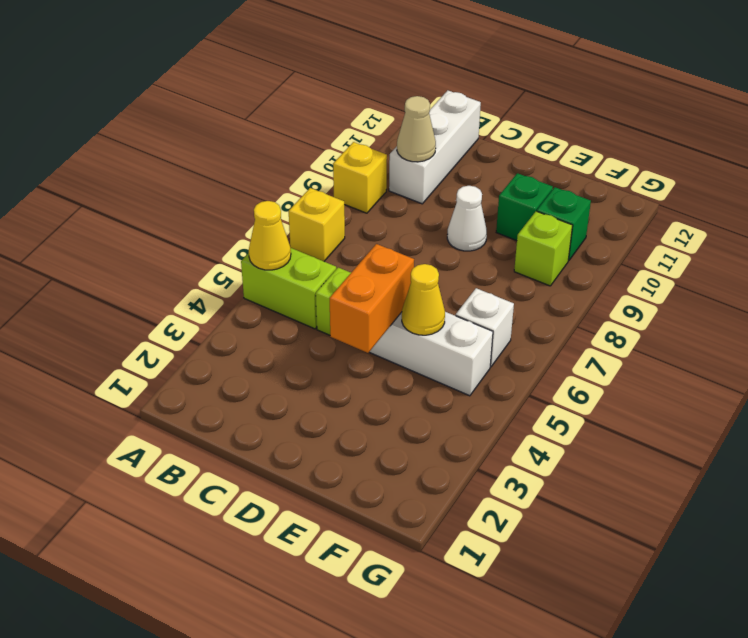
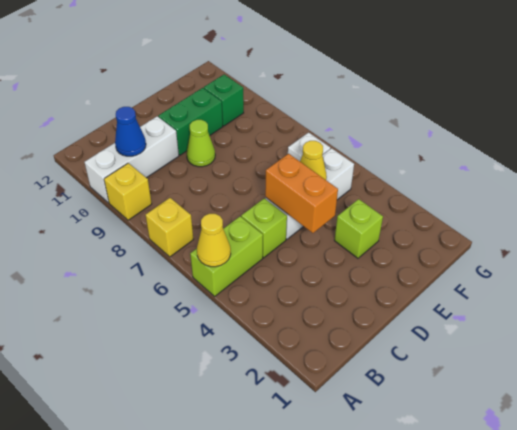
white 1x3 brick [389,90,481,204] -> white 1x3 brick turned to [84,116,179,203]
tan 1x1 cone [397,96,436,162] -> blue 1x1 cone [115,107,146,156]
white 1x1 cone [447,186,487,251] -> lime 1x1 cone [186,120,215,167]
green 1x1 brick [496,173,553,241] -> green 1x2 brick [158,88,223,155]
lime 1x1 brick [514,211,573,286] -> lime 1x1 brick moved to [334,199,383,258]

